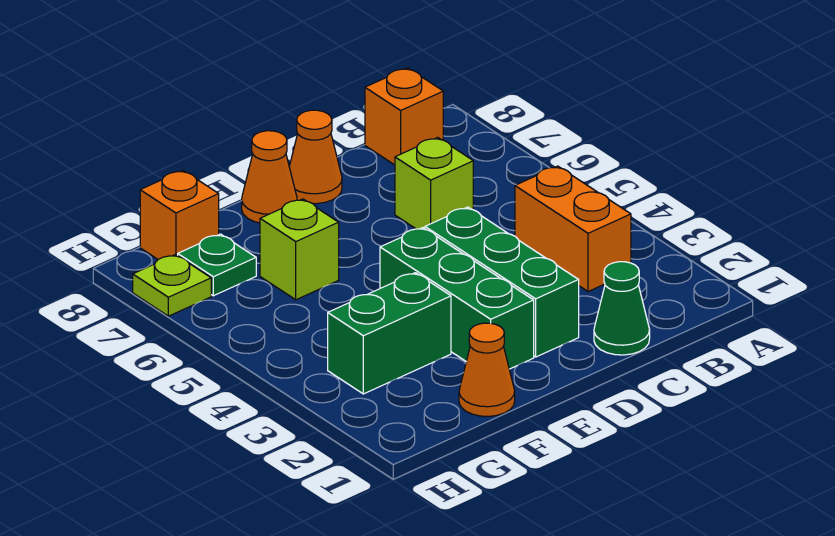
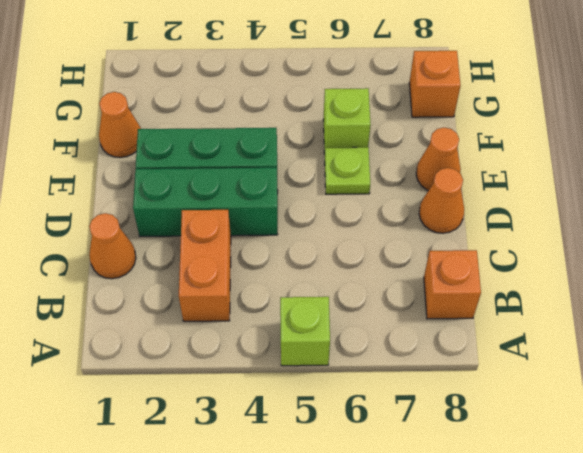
orange 1x2 brick [515,166,631,292] -> orange 1x2 brick turned to [179,210,231,321]
green 1x1 cone [594,262,650,355] -> orange 1x1 cone [89,213,136,279]
lime 1x1 brick [395,137,473,229] -> lime 1x1 brick moved to [280,297,330,366]
green 1x2 brick [328,273,451,394] -> none
green 1x1 plate [178,234,256,296] -> none
lime 1x1 plate [133,255,211,316] -> lime 1x1 plate moved to [325,147,370,194]

